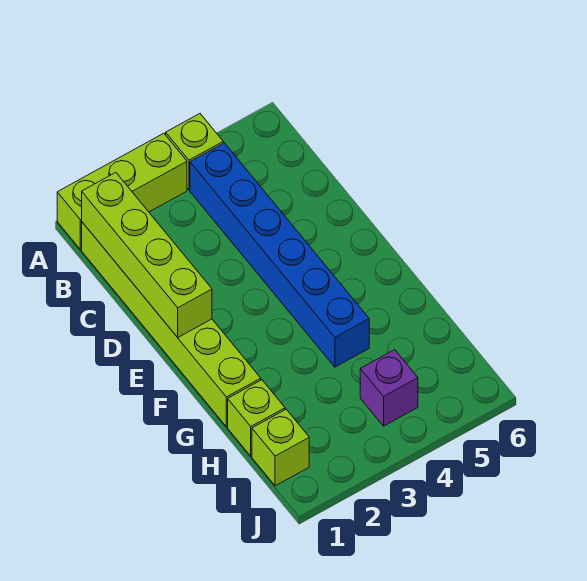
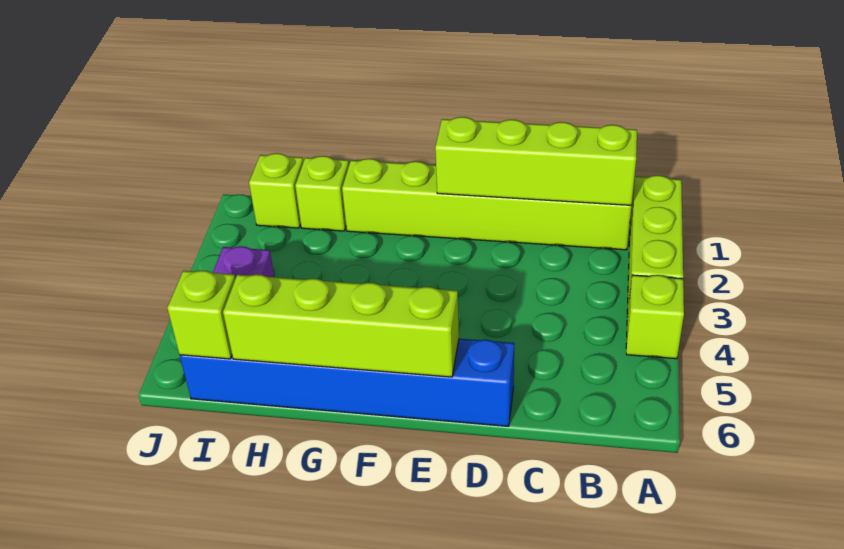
blue 1x6 brick [190,143,369,367] -> blue 1x6 brick moved to [180,339,514,426]
none -> lime 1x4 brick [223,274,459,377]
none -> lime 1x1 brick [167,270,235,359]

